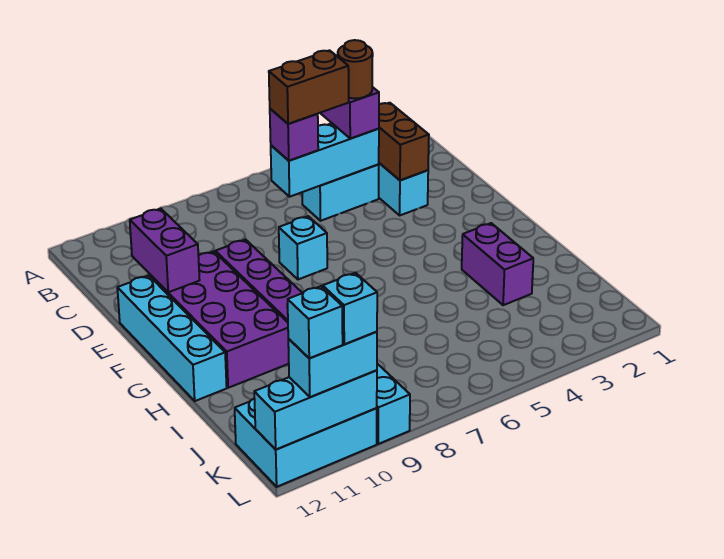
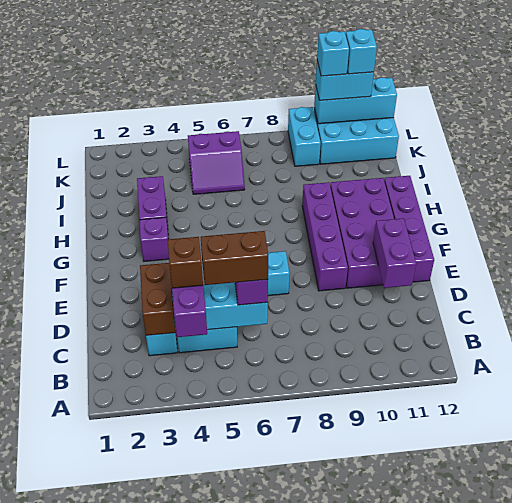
brown 1x1 round brick [338,40,373,99] -> brown 1x1 brick [168,237,203,288]
cyan 1x4 brick [117,276,227,401] -> purple 1x4 brick [384,176,434,282]
none -> purple 1x1 brick [139,217,169,261]
none -> purple 2x2 slope [188,131,245,194]

